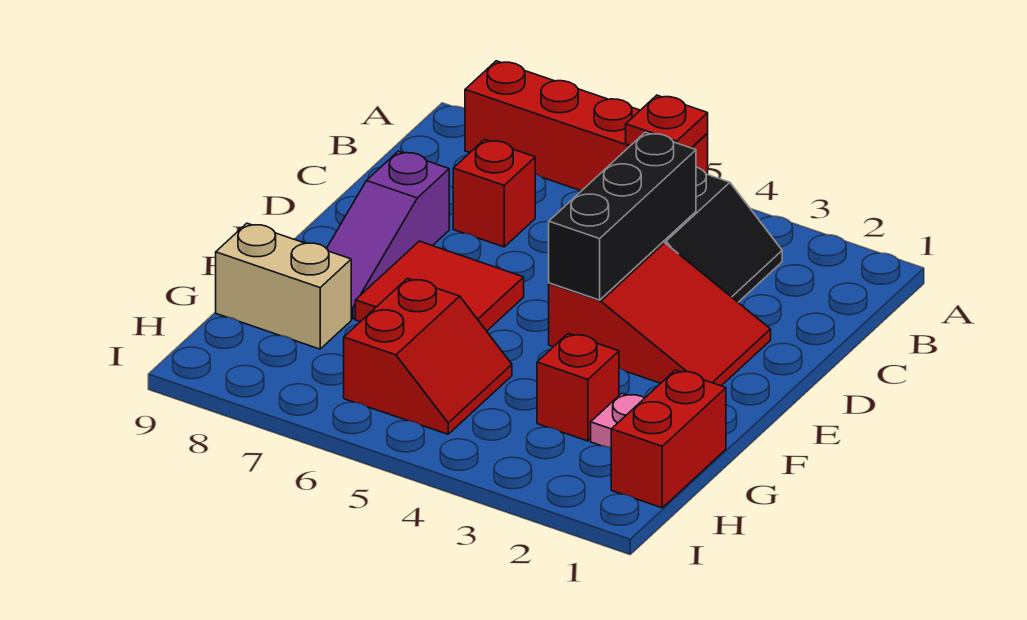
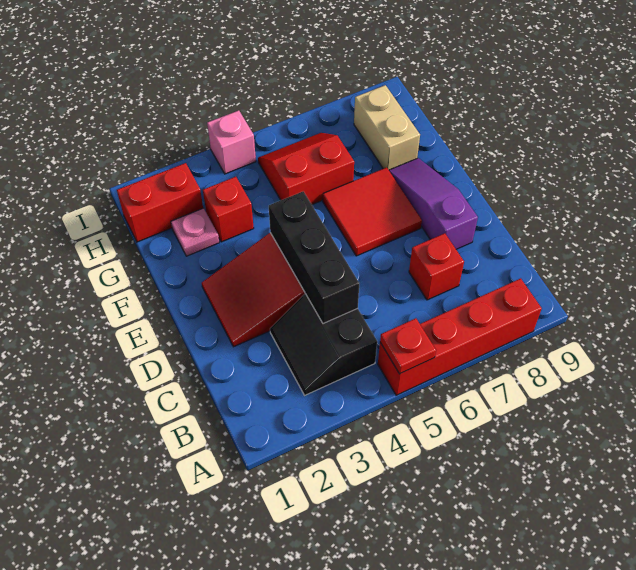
red 1x2 brick [611,370,726,508] -> red 1x2 brick turned to [117,163,203,242]
red 2x2 slope [344,278,512,434] -> red 2x2 slope turned to [258,133,354,205]
tan 1x2 brick [216,223,351,349] -> tan 1x2 brick turned to [354,85,420,170]
none -> pink 1x1 brick [207,110,256,174]

